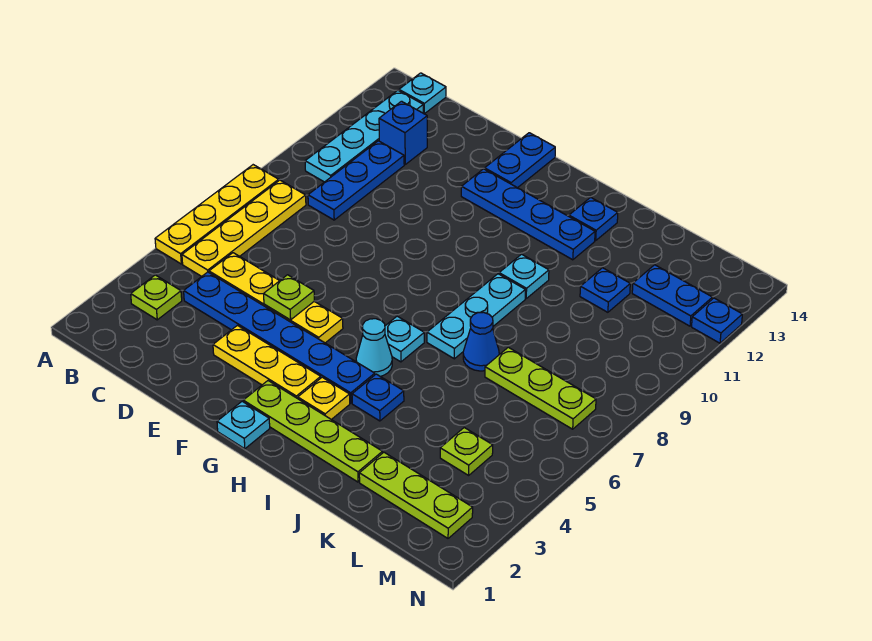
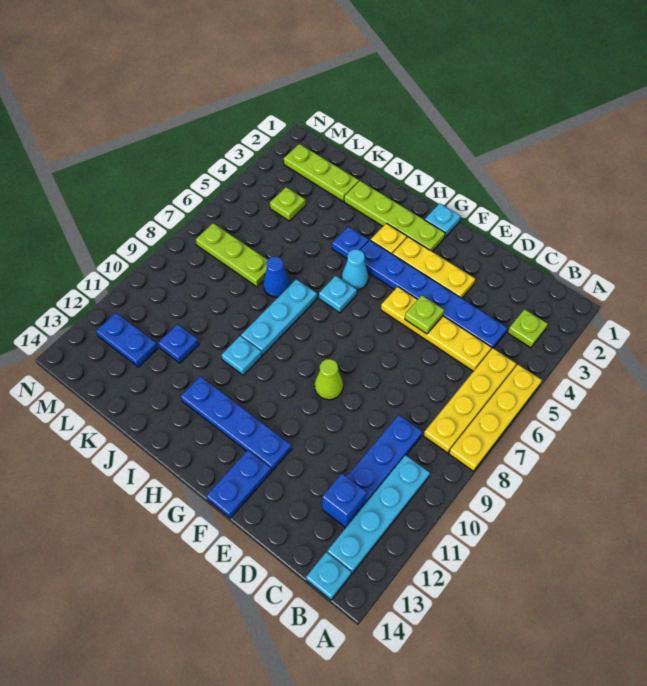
none -> lime 1x1 cone [315,359,343,400]
blue 1x1 plate [569,197,618,240] -> none
blue 1x1 plate [692,298,742,343] -> none

